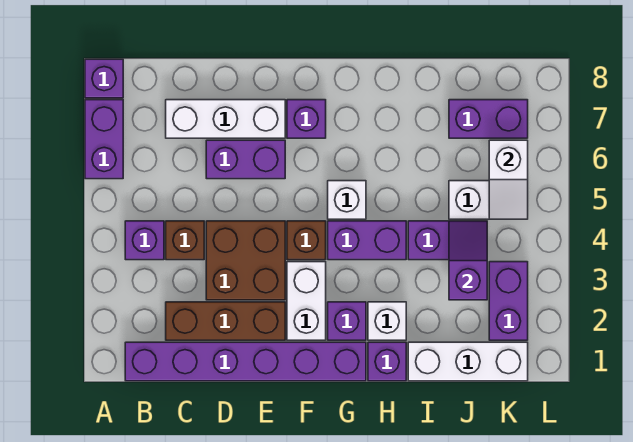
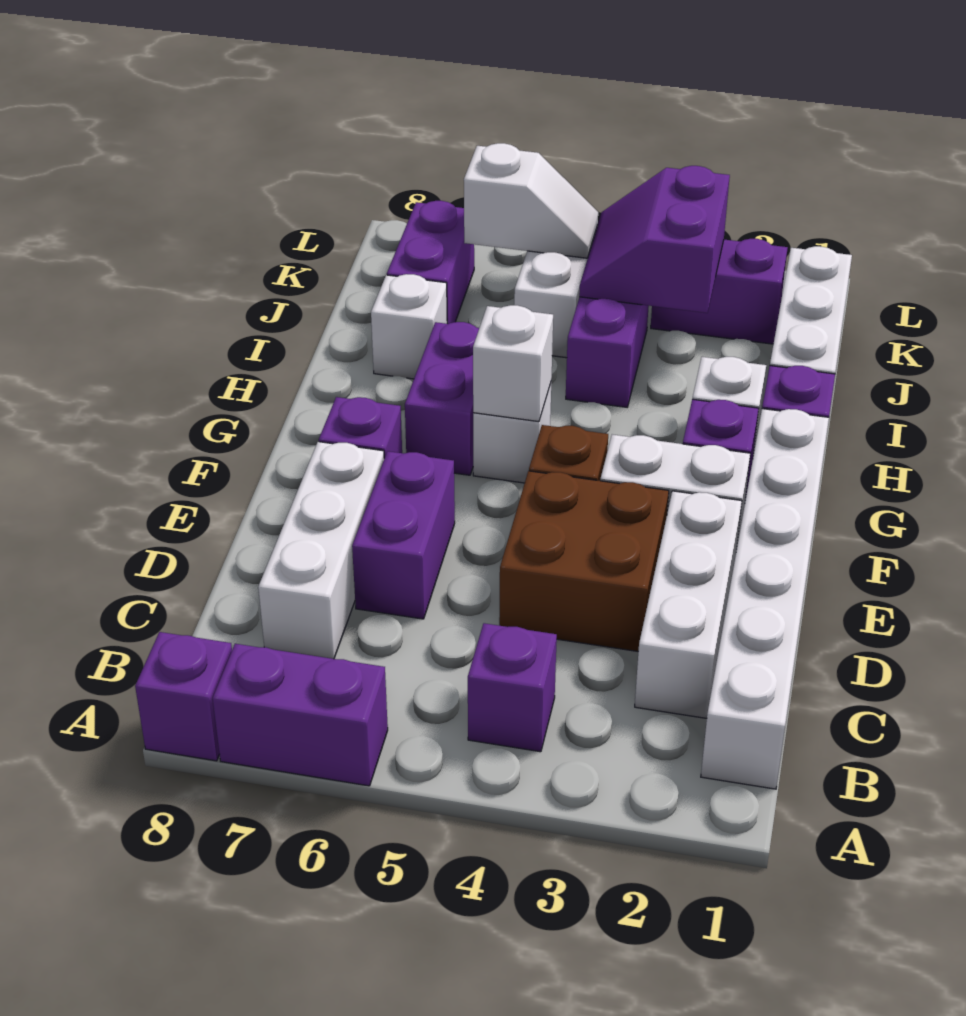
purple 1x6 brick [125,342,366,381] -> white 1x6 brick [701,409,829,789]
brown 1x3 brick [166,302,285,340] -> white 1x3 brick [635,491,742,718]
brown 1x1 brick [166,221,204,260] -> none
purple 1x2 brick [328,221,406,260] -> purple 1x2 brick moved to [405,322,479,475]
none -> white 1x1 brick [473,305,553,422]
none -> white 1x1 brick [371,274,447,379]
purple 1x2 slope [449,221,487,300] -> purple 2x2 slope [579,166,730,313]

